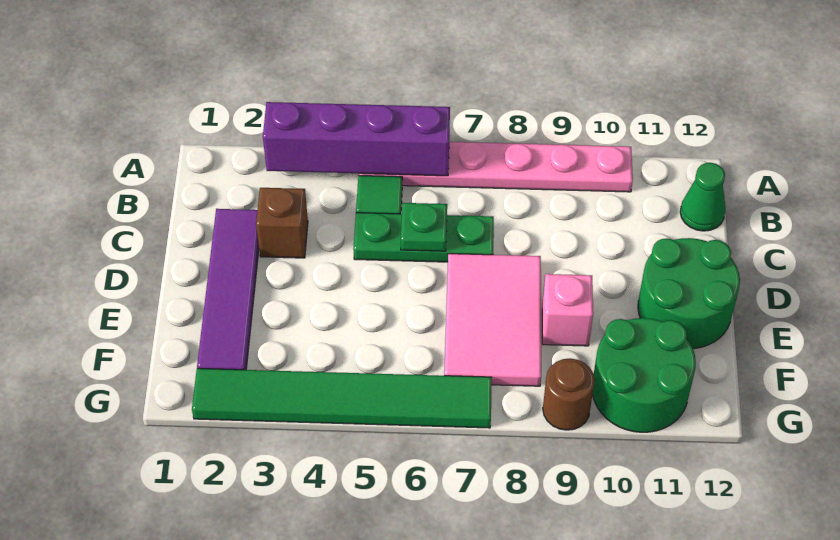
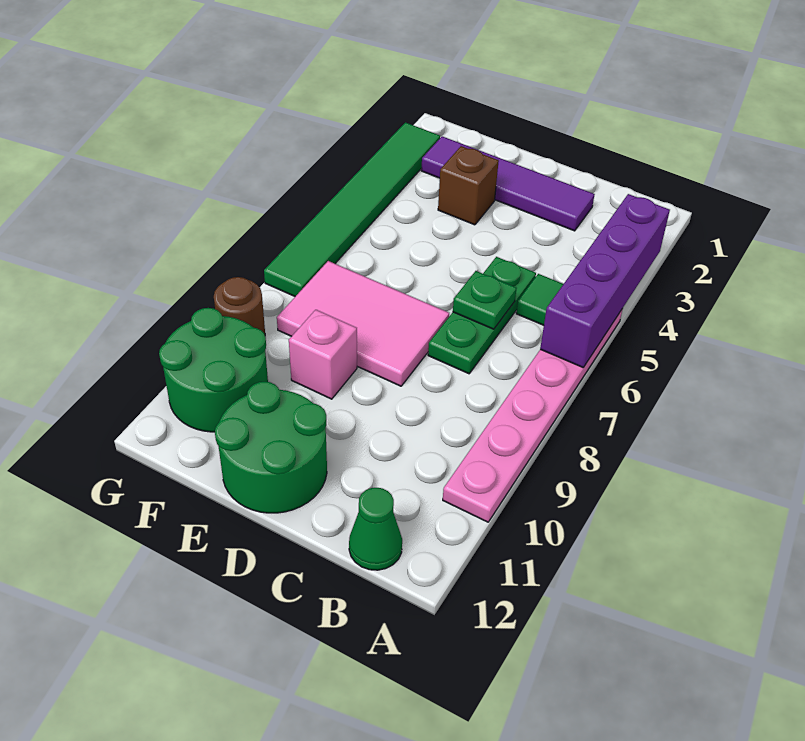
brown 1x1 brick [256,188,308,258] -> brown 1x1 brick moved to [438,146,499,225]

